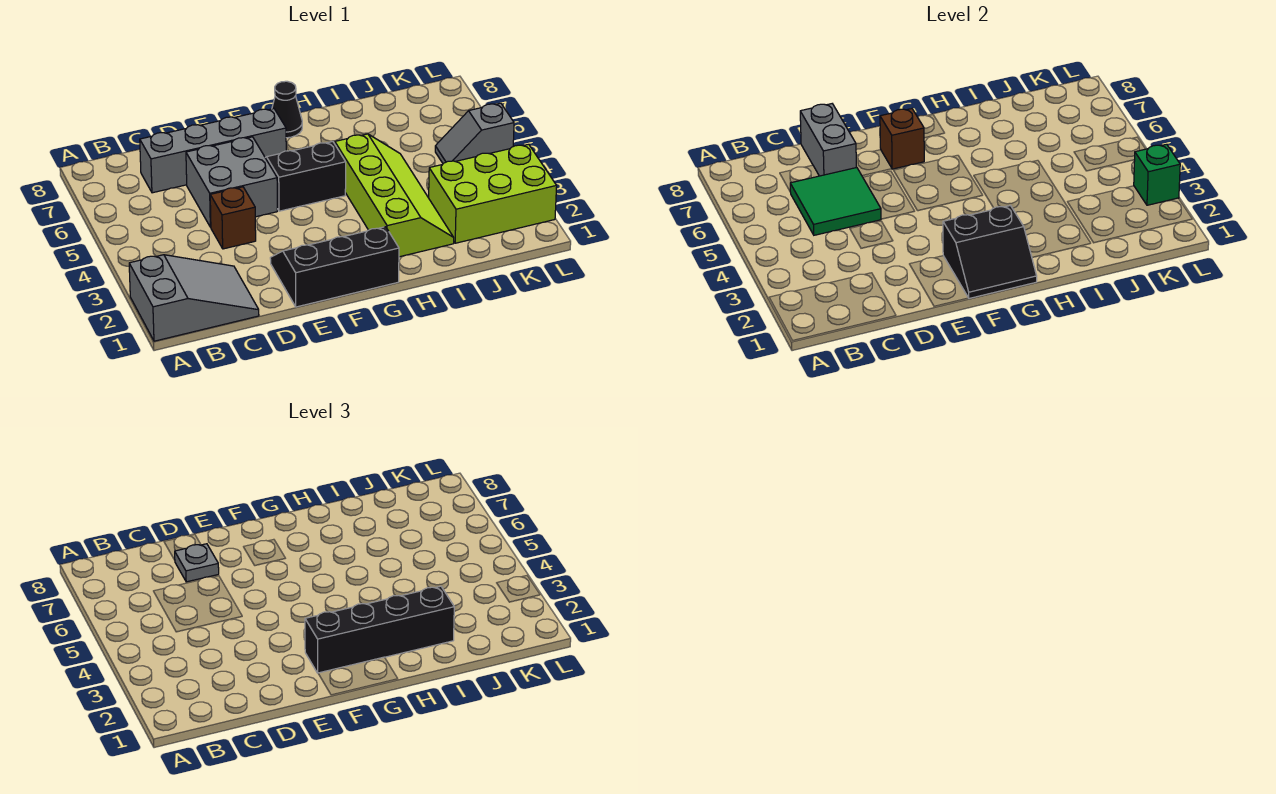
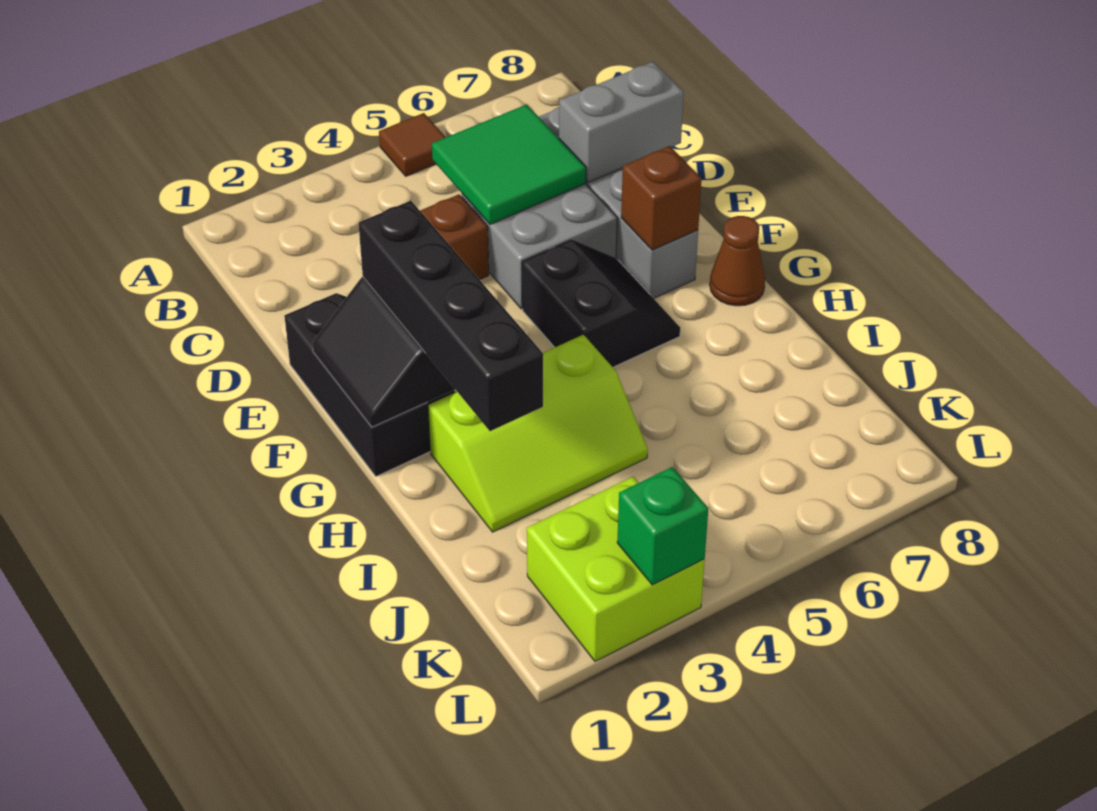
grey 2x3 slope [129,255,259,341] -> none
none -> brown 1x1 tile [379,113,446,176]
grey 1x1 plate [175,544,219,582] -> none
black 1x1 cone [272,81,302,138] -> brown 1x1 cone [710,216,765,306]
lime 2x4 slope [335,134,454,257] -> lime 2x3 slope [428,335,648,532]
lime 2x3 brick [429,144,557,243] -> lime 2x2 brick [527,476,705,661]
grey 1x2 slope [435,103,514,163] -> none

